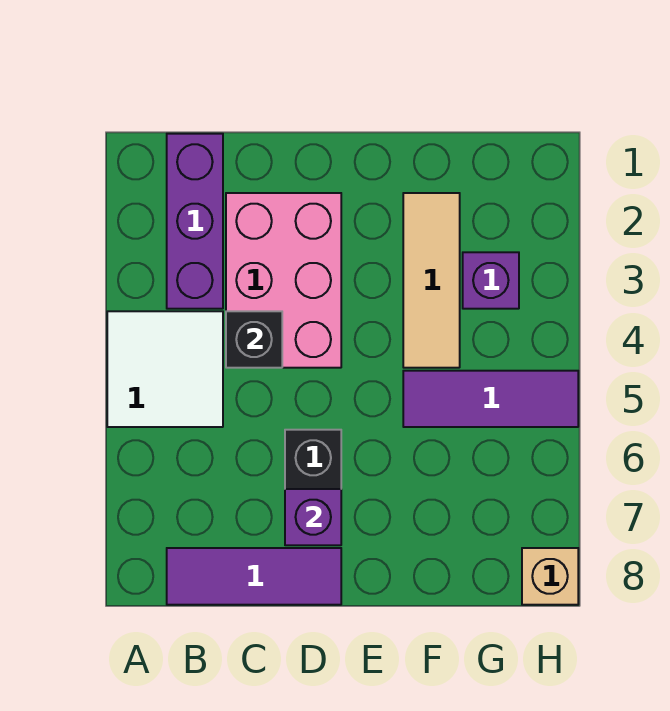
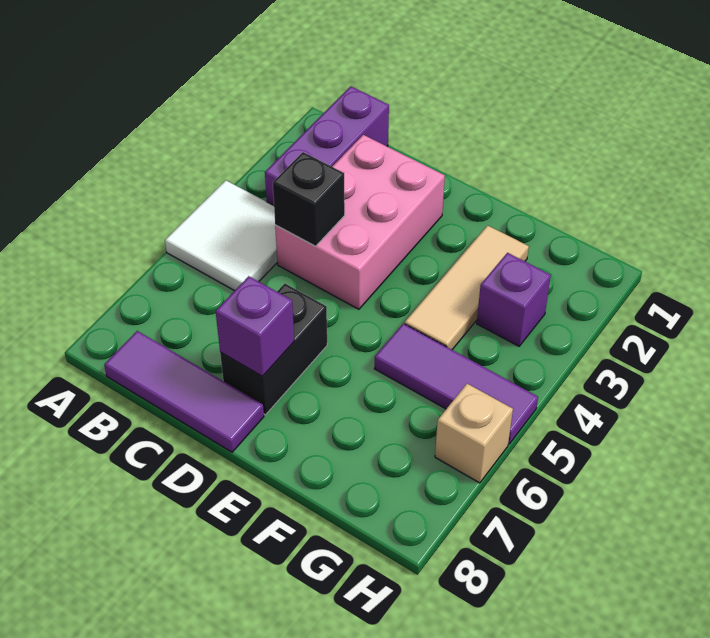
tan 1x1 brick [522,548,578,605] -> tan 1x1 brick moved to [435,384,513,483]

